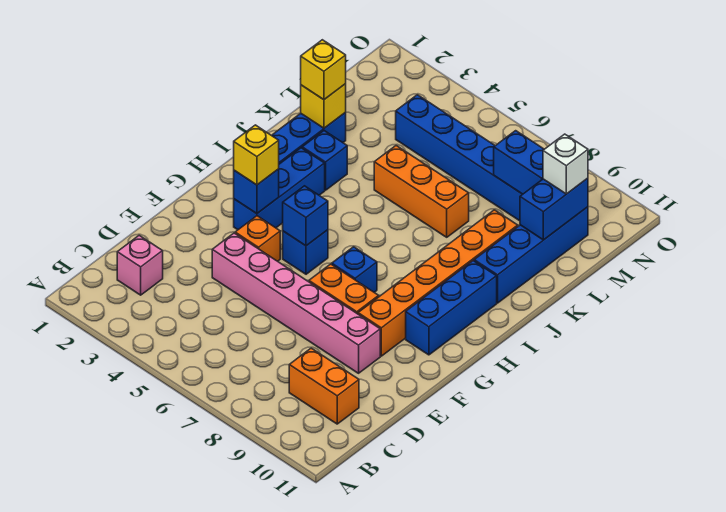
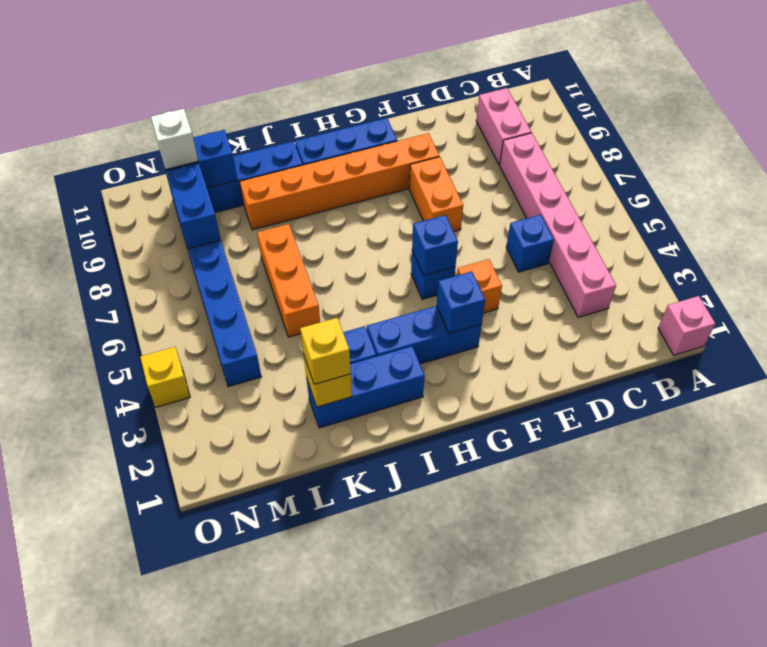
pink 1x1 brick [117,235,163,295] -> pink 1x1 brick moved to [658,296,715,355]
orange 1x2 brick [289,348,359,424] -> pink 1x2 brick [476,88,531,165]
pink 1x6 brick [212,233,380,373] -> pink 1x6 brick moved to [500,133,616,317]
yellow 1x1 brick [234,125,279,185] -> yellow 1x1 brick moved to [140,347,190,407]
blue 1x1 brick [332,247,377,292] -> blue 1x1 brick moved to [506,215,554,272]

